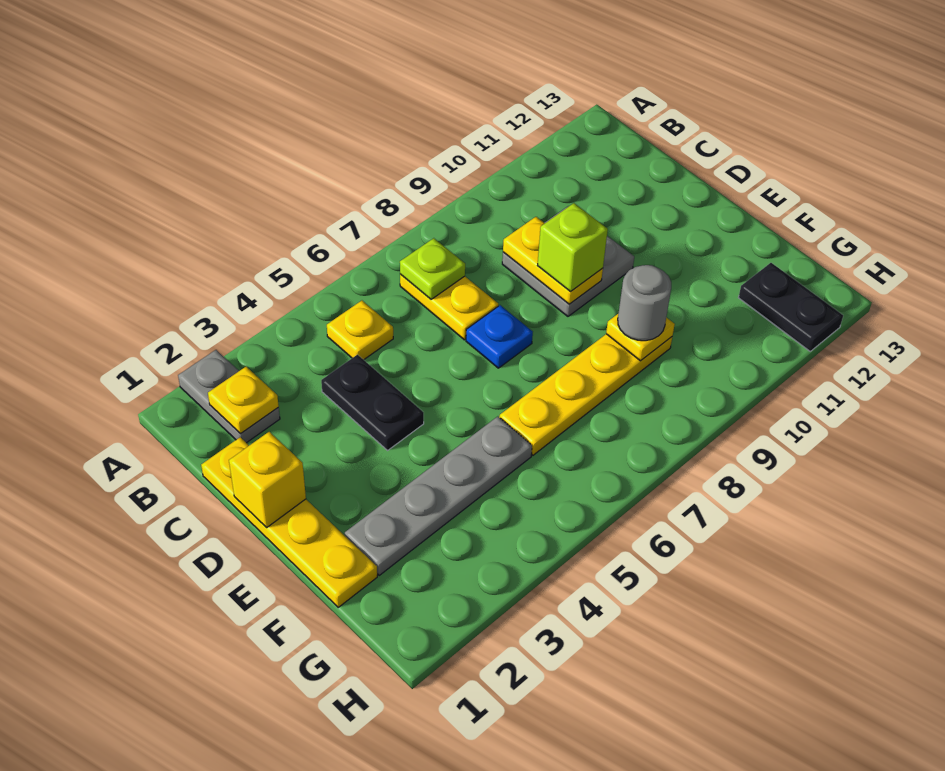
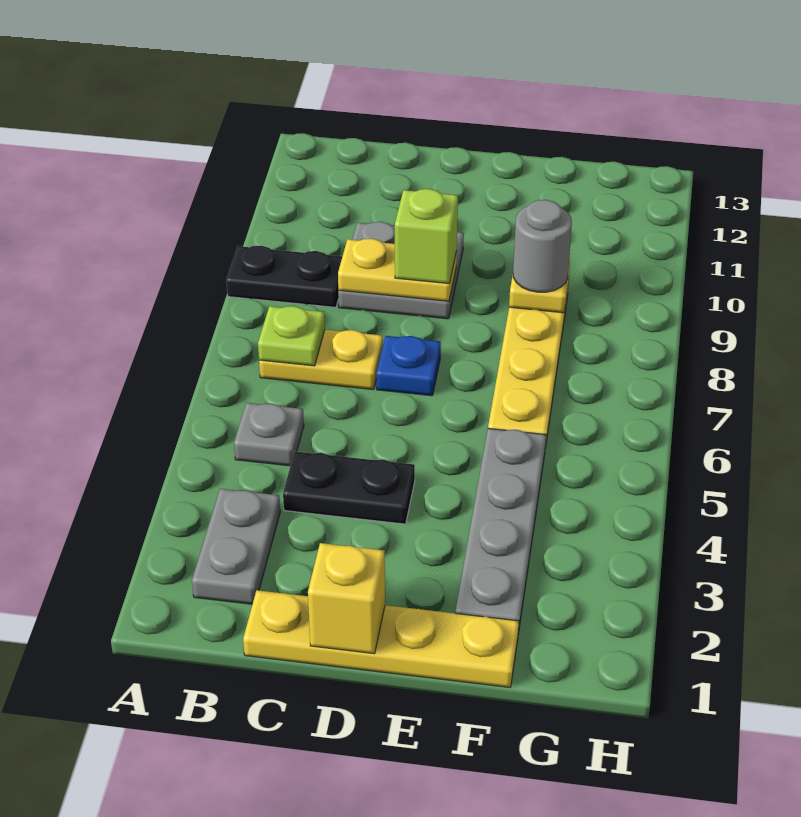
grey 1x2 plate [178,350,280,443] -> grey 1x2 plate turned to [192,489,280,604]
yellow 1x1 plate [208,367,279,434] -> none
yellow 1x1 plate [327,301,393,360] -> grey 1x1 plate [234,403,304,466]
black 1x2 plate [738,263,843,351] -> black 1x2 plate moved to [226,246,342,307]

